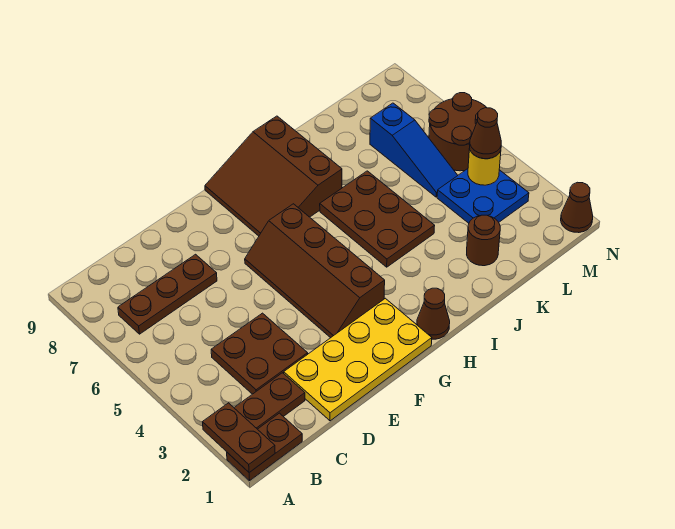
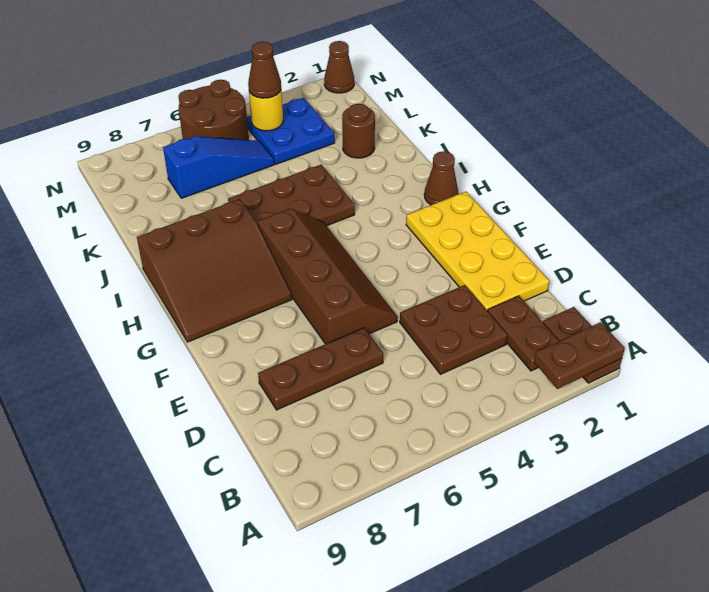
brown 1x3 plate [118,254,217,334] -> brown 1x3 plate turned to [258,328,383,410]
brown 2x4 slope [245,204,385,338] -> brown 2x4 slope turned to [258,209,397,344]

